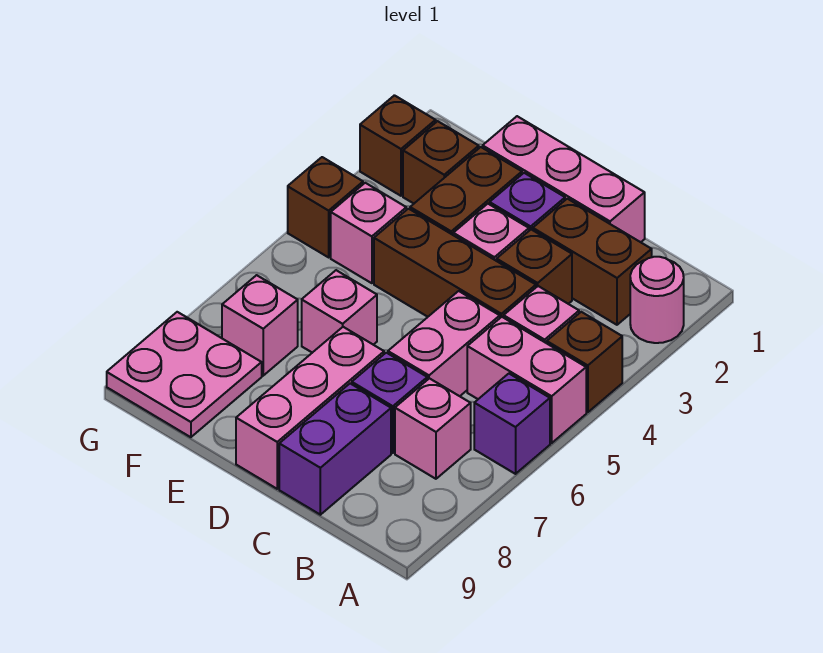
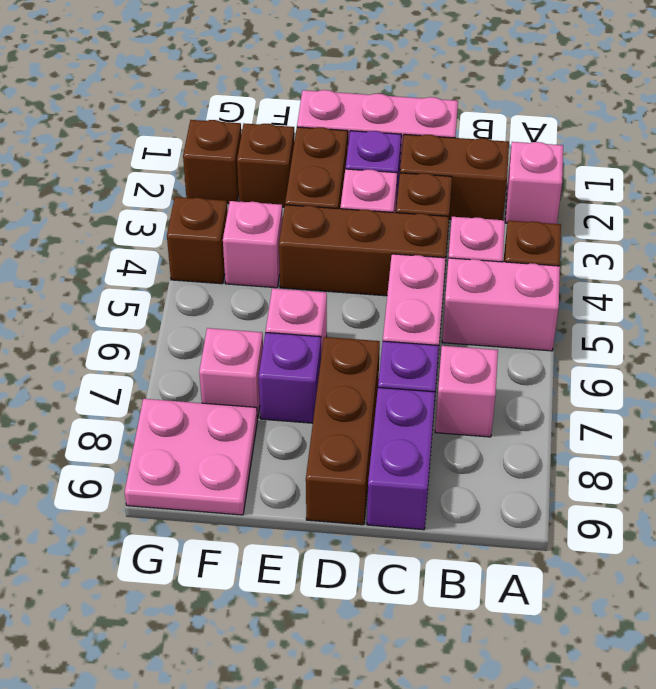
pink 1x1 round brick [630,257,684,343] -> pink 1x1 brick [505,142,563,224]
purple 1x1 brick [474,374,550,474] -> purple 1x1 brick moved to [259,333,321,423]
pink 1x3 brick [236,327,384,489] -> brown 1x3 brick [306,337,380,525]

